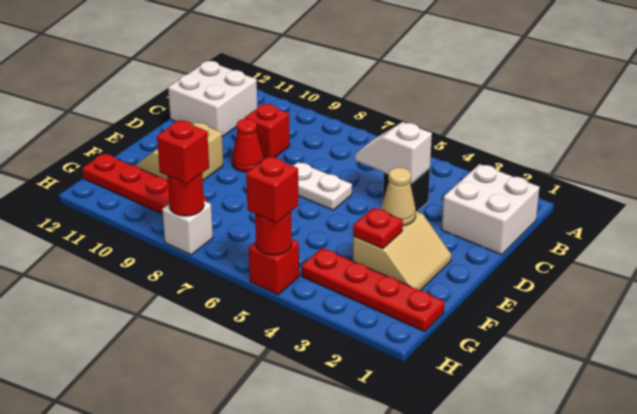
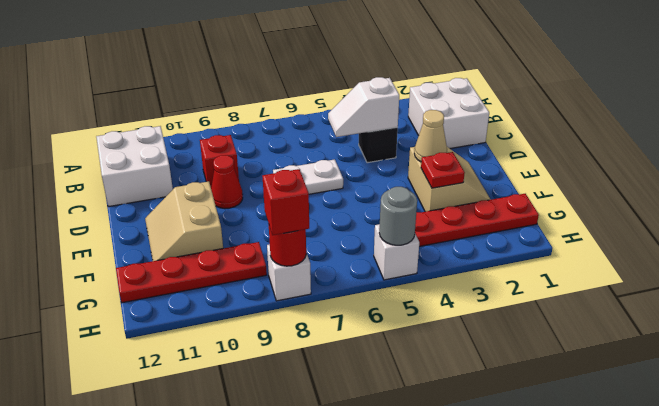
red 1x1 brick [249,239,299,295] -> white 1x1 brick [374,224,419,280]
red 1x1 round brick [255,212,292,255] -> grey 1x1 round brick [379,187,417,245]
red 1x1 brick [246,156,298,223] -> none

